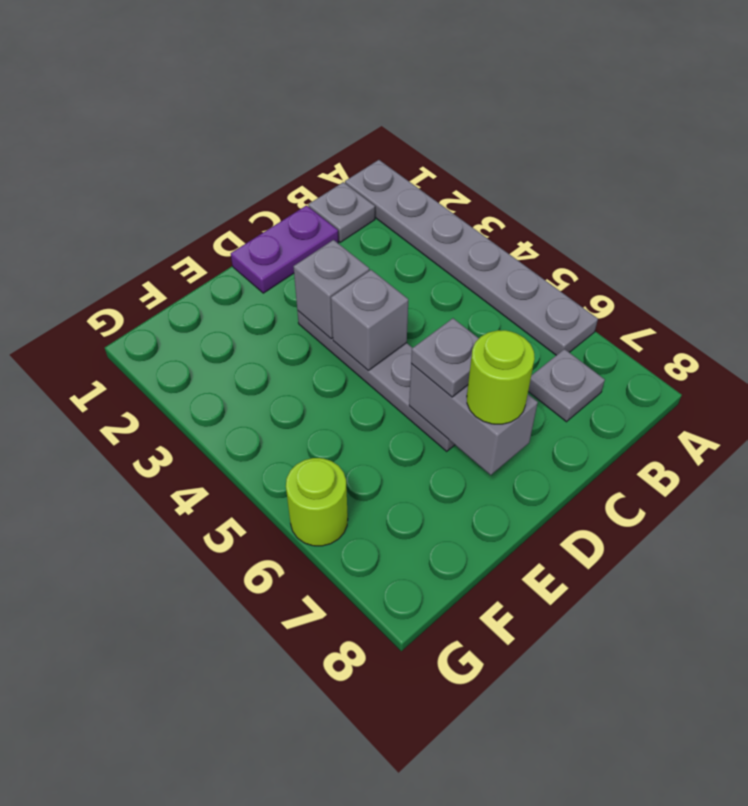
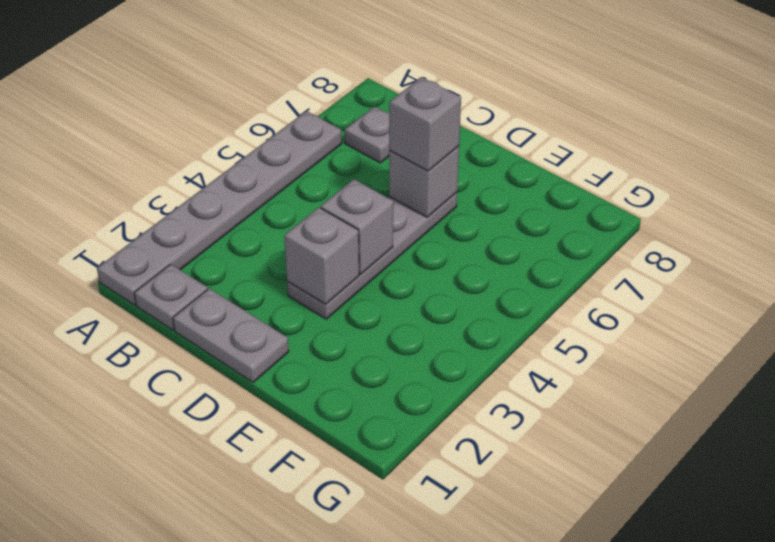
purple 1x2 plate [231,206,338,293] -> grey 1x2 plate [173,288,289,382]
grey 1x2 brick [409,364,538,475] -> grey 1x1 brick [389,146,459,217]
grey 1x1 plate [411,318,479,397] -> grey 1x1 brick [389,77,461,171]
lime 1x1 round brick [467,330,535,424] -> none
lime 1x1 round brick [286,458,348,546] -> none

